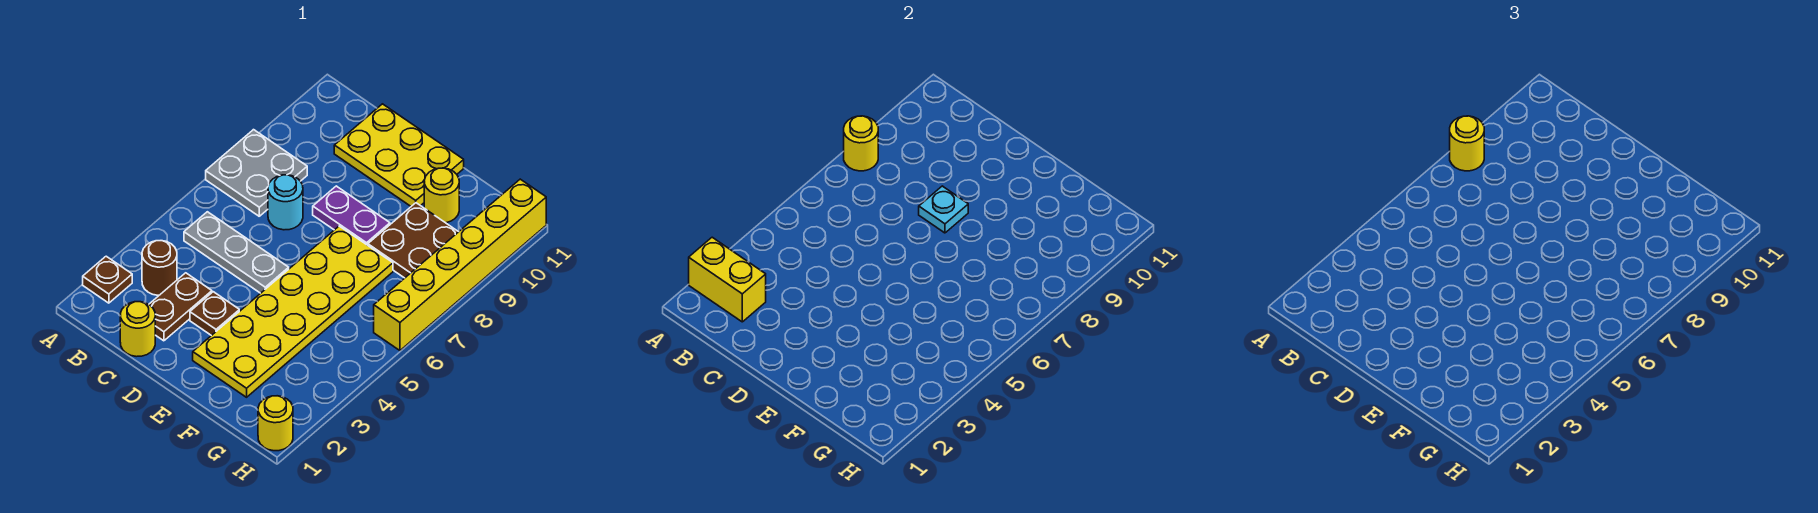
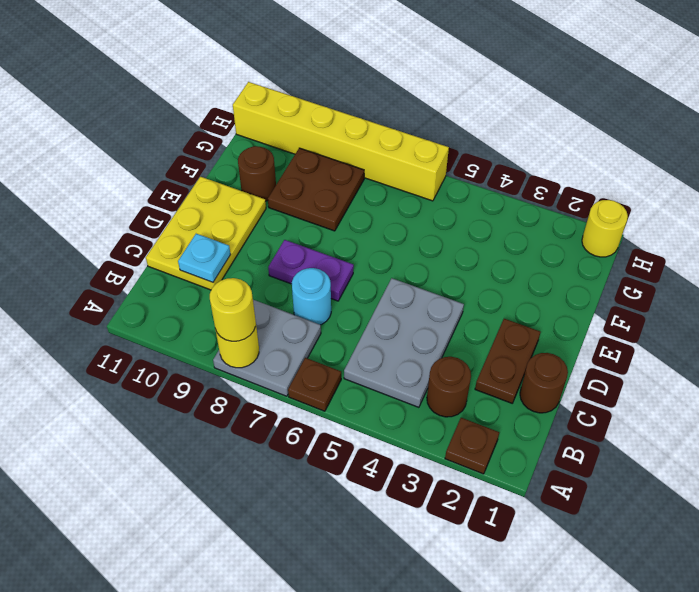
yellow 1x2 brick [689,237,766,322] -> none
grey 1x3 plate [184,212,289,293] -> grey 2x3 plate [344,278,464,407]
yellow 1x1 round brick [120,302,155,357] -> brown 1x1 round brick [520,353,568,413]
brown 1x2 plate [149,273,212,341] -> brown 1x2 plate turned to [475,319,540,403]
brown 1x1 plate [190,292,239,336] -> brown 1x1 plate moved to [288,358,341,411]
purple 1x2 plate [313,186,390,245] -> purple 1x2 plate turned to [268,240,354,301]
cyan 1x1 plate [919,186,968,233] -> cyan 1x1 plate moved to [178,234,231,282]
yellow 2x6 plate [193,226,393,397] -> none
yellow 1x1 round brick [424,168,459,223] -> brown 1x1 round brick [238,146,276,201]

